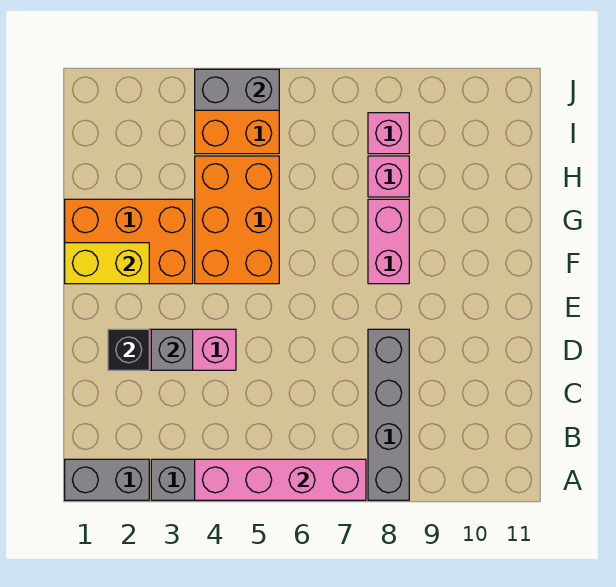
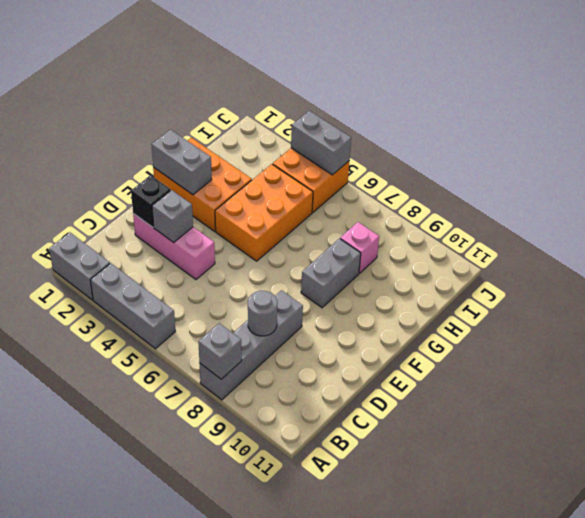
pink 1x4 brick [195,459,366,500] -> none
none -> grey 1x1 brick [198,323,242,379]
none -> grey 1x1 round brick [248,291,277,336]
yellow 1x2 brick [65,243,149,284] -> grey 1x2 brick [152,130,212,195]
pink 1x2 brick [368,199,409,284] -> grey 1x2 brick [301,239,361,308]
pink 1x1 brick [368,113,409,154] -> none

